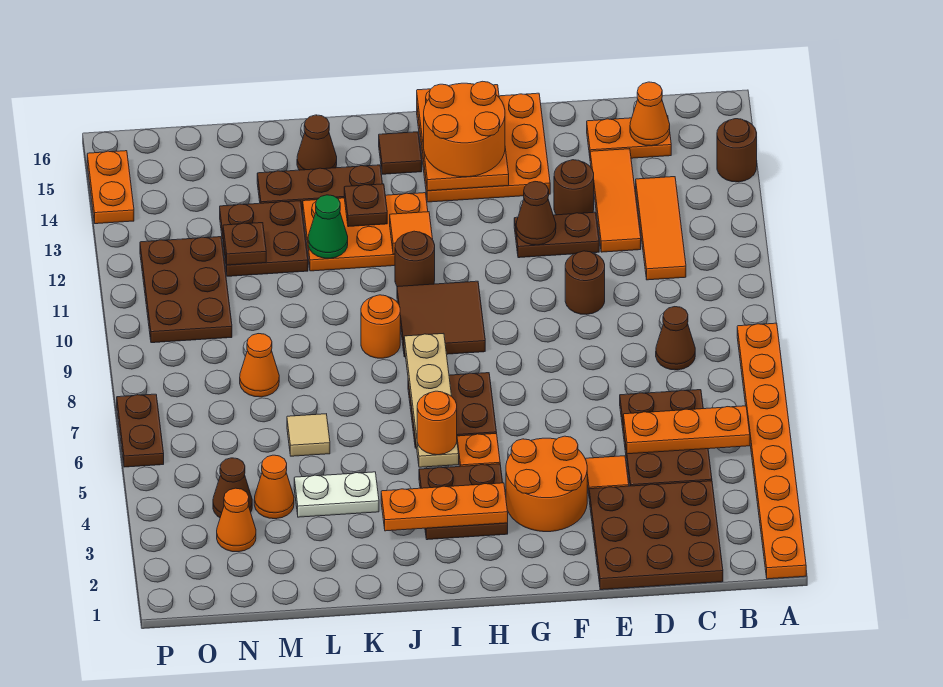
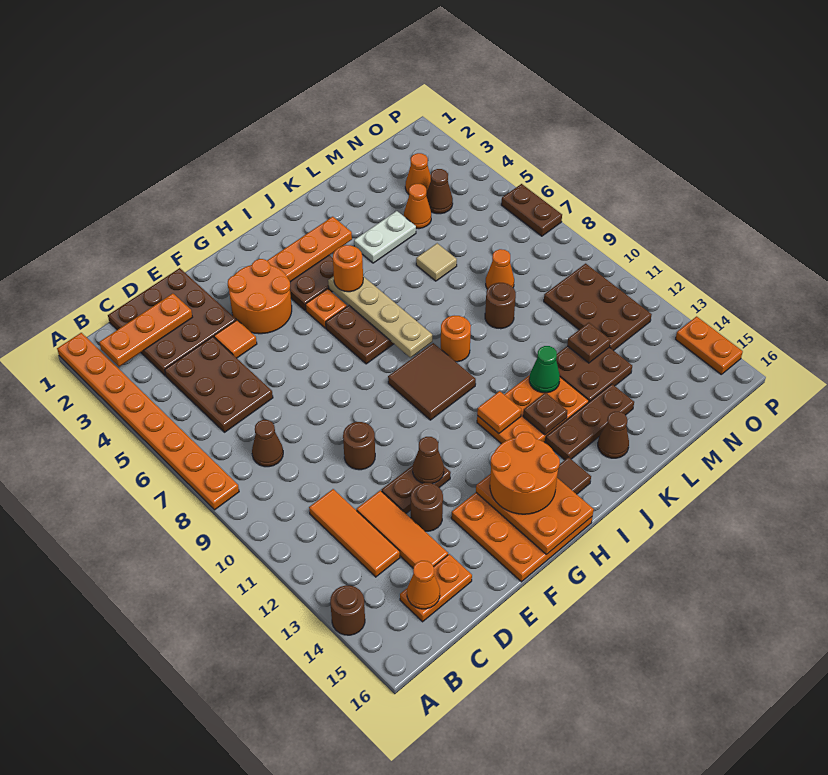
orange 1x3 plate [624,406,750,454] -> orange 1x3 plate moved to [99,293,192,367]
brown 1x1 round brick [395,231,435,287] -> brown 1x1 round brick moved to [485,283,516,329]

